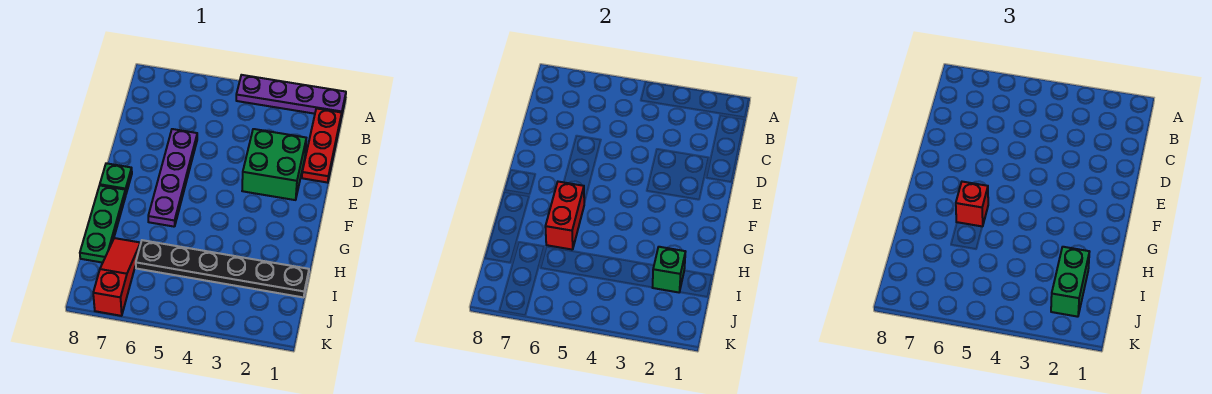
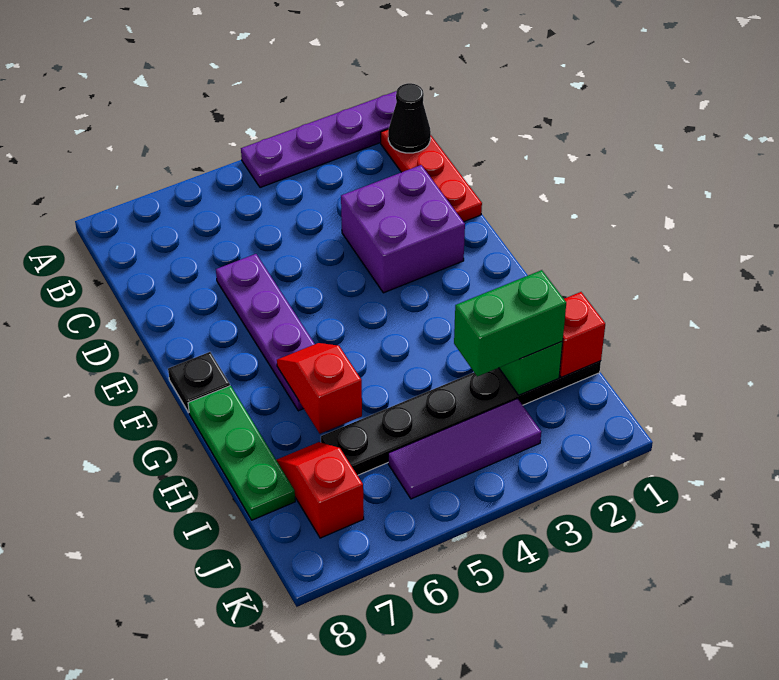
none -> black 1x1 cone [388,83,431,153]
green 2x2 brick [242,129,306,200] -> purple 2x2 brick [341,165,465,293]
green 1x1 plate [100,163,132,193] -> black 1x1 plate [168,352,230,413]
red 1x2 brick [545,182,584,250] -> red 1x2 slope [277,343,362,434]
red 1x1 brick [956,182,988,227] -> red 1x1 brick moved to [559,292,605,377]
green 1x2 brick [1051,247,1090,317] -> green 1x2 brick turned to [454,270,566,376]
red 1x3 slope [93,238,141,316] -> red 1x2 slope [276,442,364,538]
none -> purple 1x3 tile [388,399,541,499]

